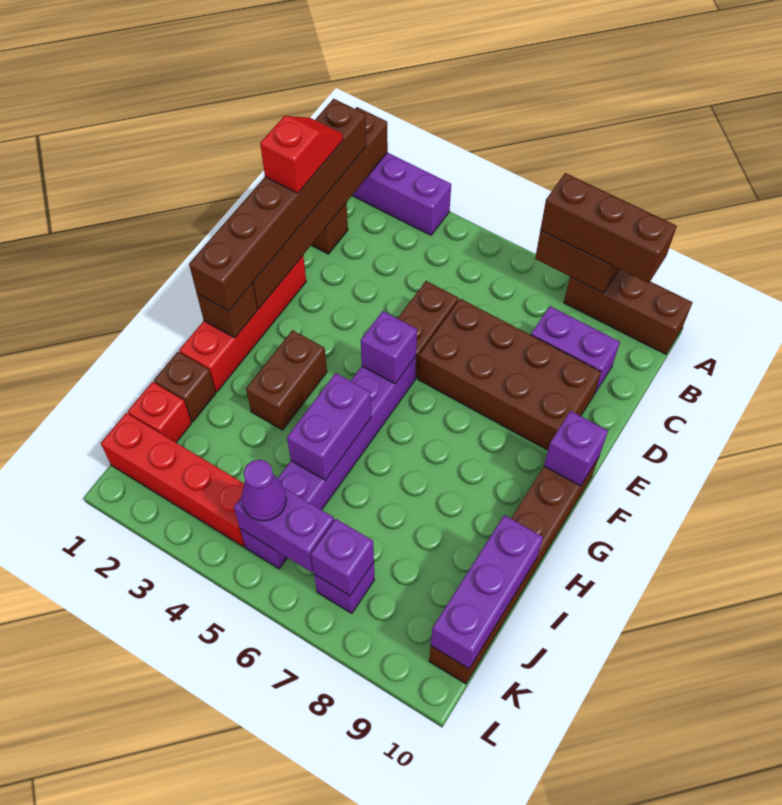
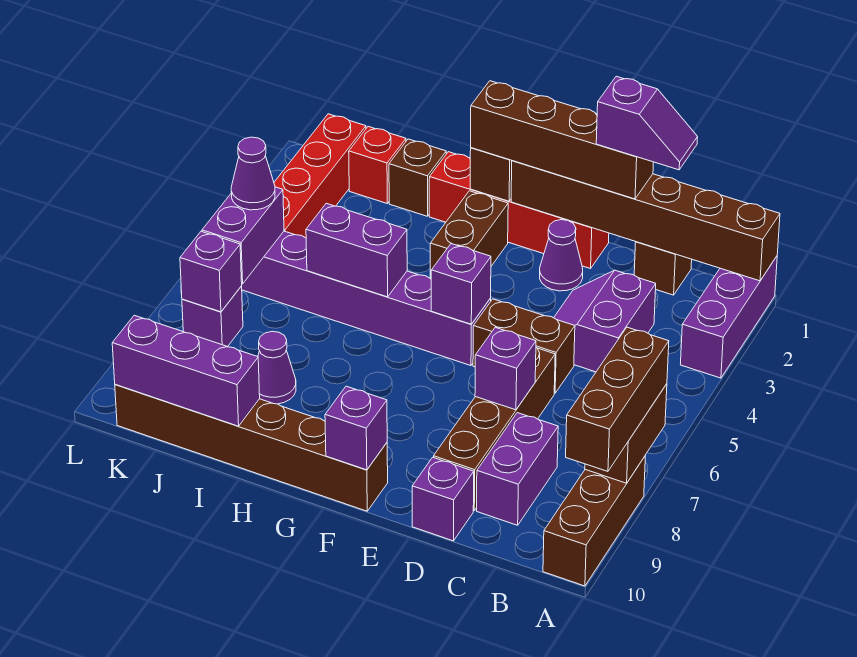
brown 1x6 brick [189,99,366,311] -> brown 1x4 brick [471,81,654,199]
red 1x2 slope [260,116,343,193] -> purple 1x2 slope [596,76,698,170]
none -> purple 2x2 slope [554,270,656,372]
brown 2x4 brick [418,299,601,450] -> brown 1x4 brick [434,348,555,510]
none -> purple 1x1 brick [475,327,536,410]
none -> purple 1x1 brick [412,457,474,541]
none -> purple 1x1 cone [540,220,583,291]
brown 1x2 brick [246,330,327,430] -> brown 1x2 brick turned to [430,191,508,279]
none -> purple 1x1 cone [258,331,296,404]

